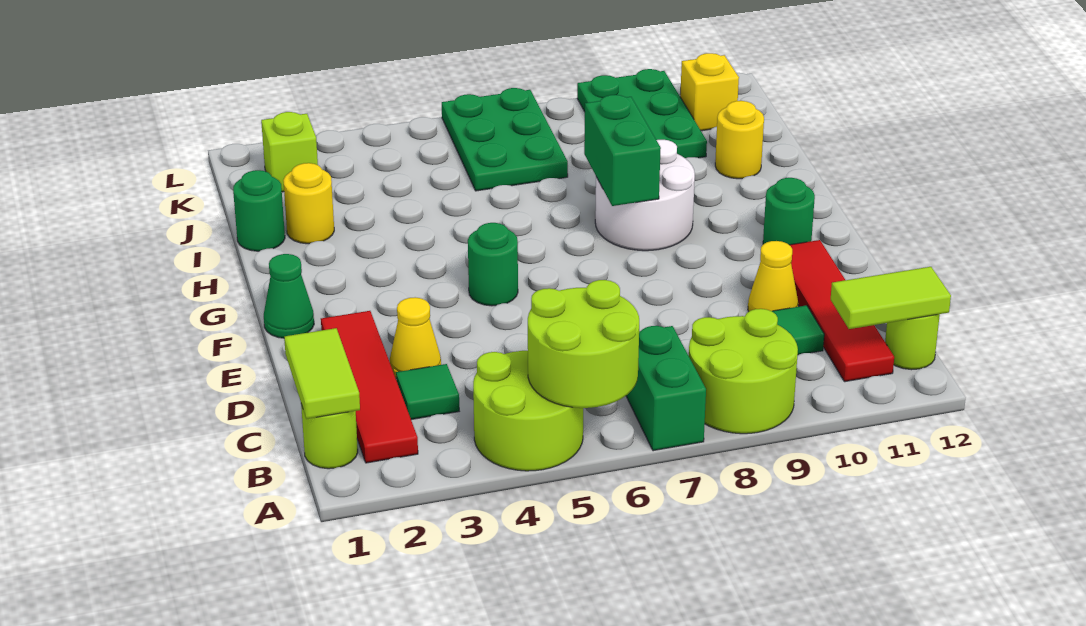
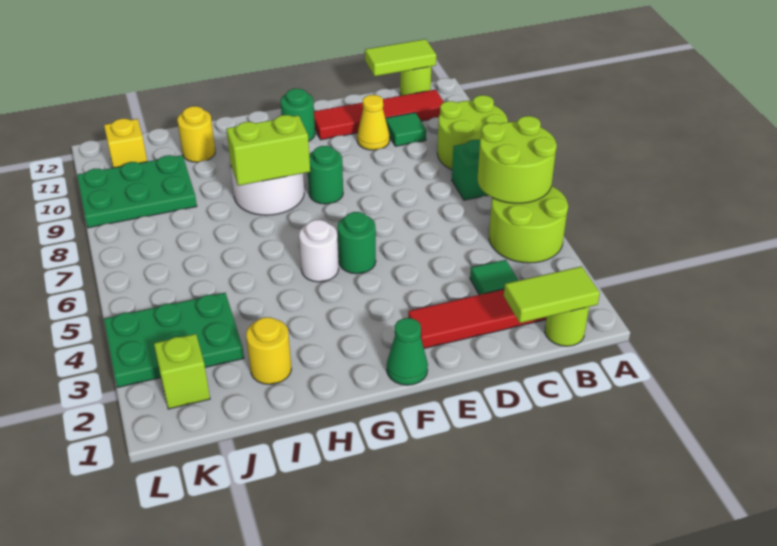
lime 1x2 tile [831,267,951,329] -> lime 1x2 tile turned to [365,39,436,76]
yellow 1x1 cone [390,297,441,378] -> none
none -> white 1x1 round brick [299,220,339,282]
green 1x2 brick [584,95,661,206] -> lime 1x2 brick [226,115,310,186]
green 1x1 round brick [233,170,285,251] -> green 1x1 round brick moved to [308,146,343,204]
green 2x3 plate [442,88,568,191] -> green 2x3 plate moved to [104,293,244,388]

